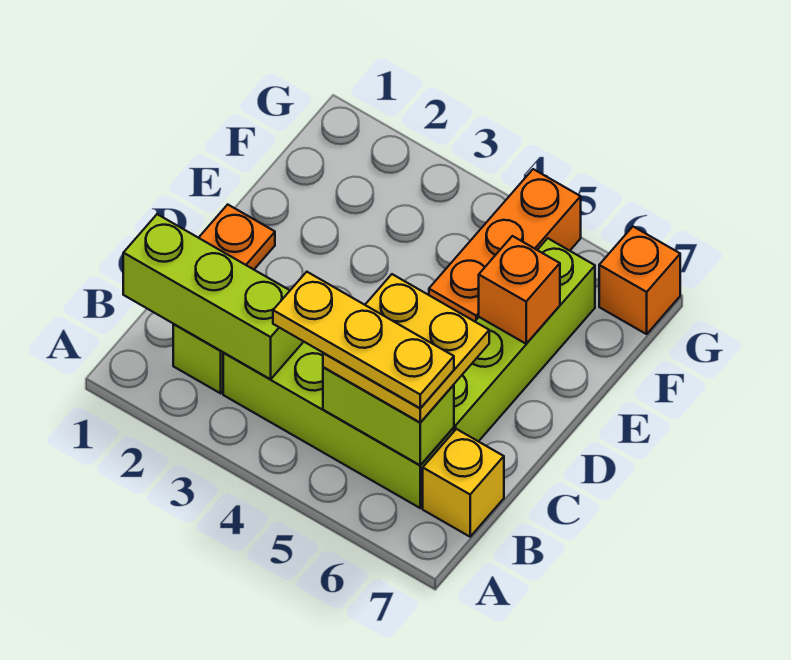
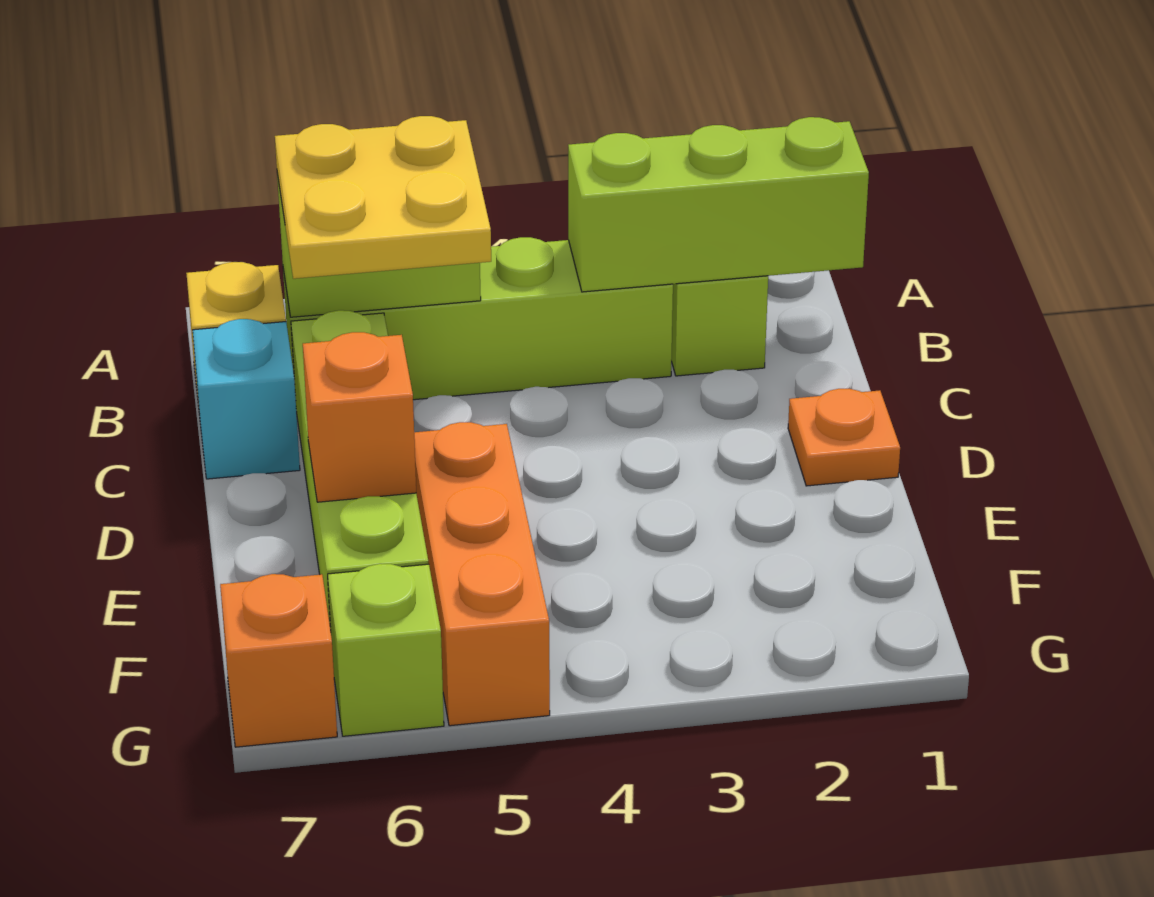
yellow 1x3 plate [273,272,454,408] -> none
none -> cyan 1x1 brick [193,319,300,479]
none -> lime 1x1 brick [328,564,444,736]

